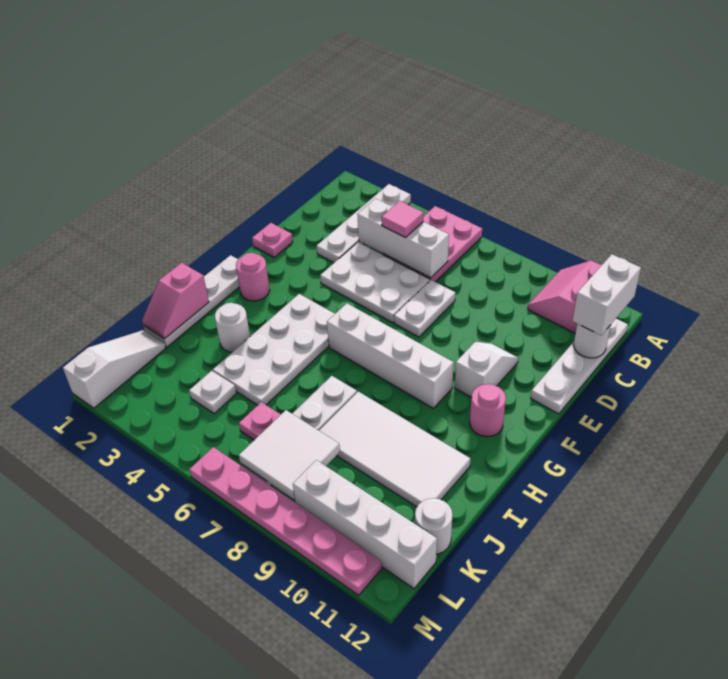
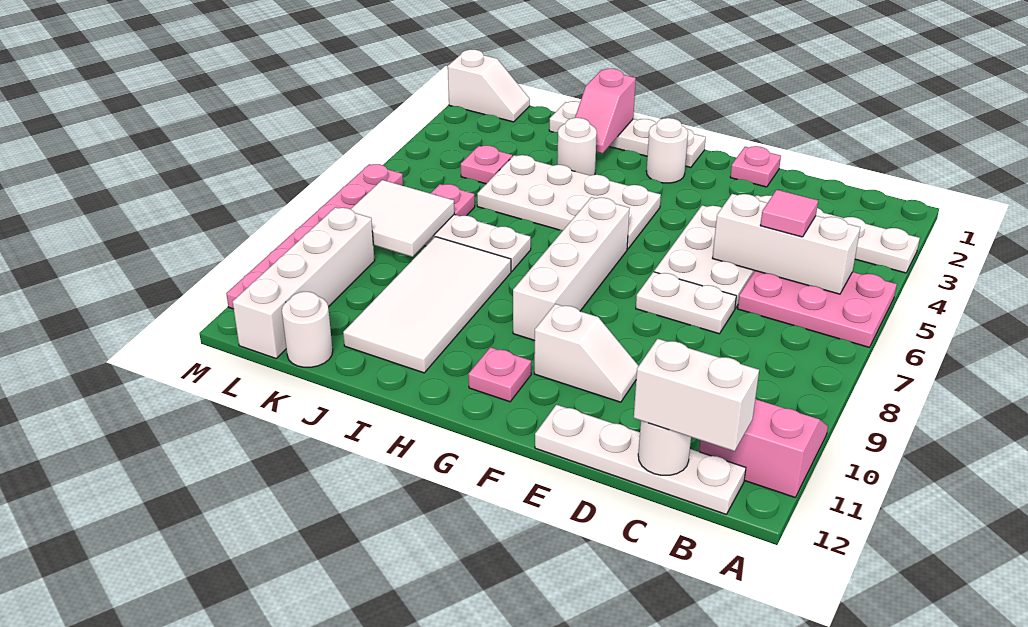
white 1x3 brick [357,199,449,278] -> white 1x3 brick turned to [713,194,860,294]
pink 1x1 round brick [236,253,270,301] -> white 1x1 round brick [646,118,688,183]
pink 1x1 round brick [470,384,506,437] -> pink 1x1 plate [469,347,531,402]
pink 1x2 slope [142,263,209,339] -> pink 1x2 slope turned to [575,69,636,154]
white 1x3 slope [63,330,166,408] -> white 1x2 slope [448,50,530,122]
white 1x1 plate [189,371,236,414] -> pink 1x1 plate [461,146,512,184]

